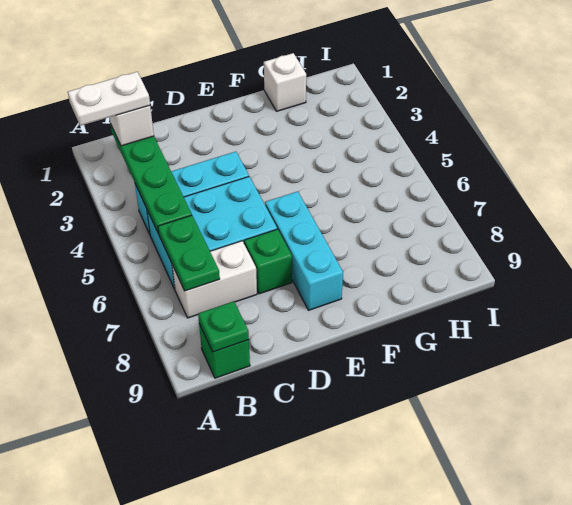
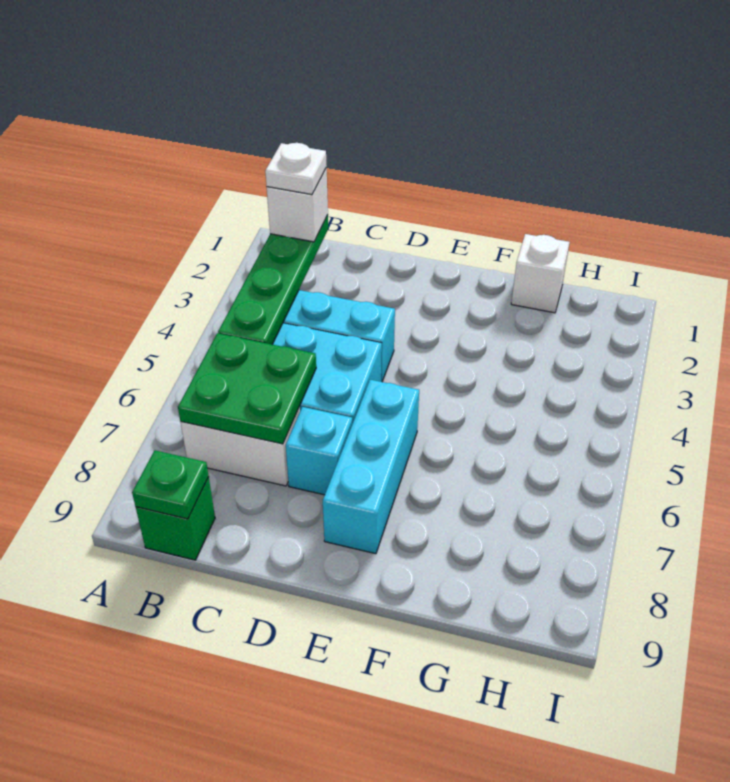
white 1x2 plate [68,72,150,126] -> white 1x1 plate [265,143,327,195]
green 1x2 plate [158,215,220,291] -> green 2x2 plate [178,333,316,444]
green 1x1 brick [244,229,292,294] -> cyan 1x1 brick [286,407,352,495]

